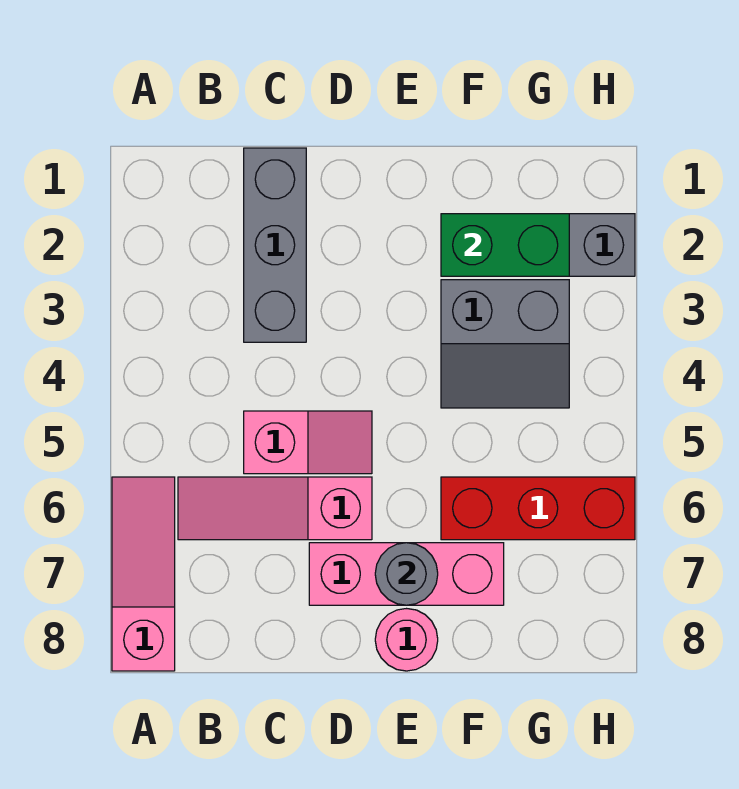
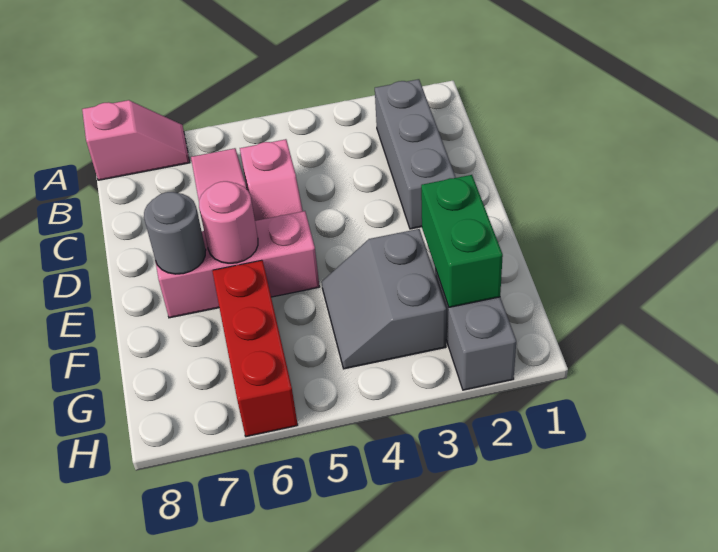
pink 1x3 slope [112,477,175,671] -> pink 1x2 slope [82,100,190,180]
grey 1x3 brick [244,148,306,342] -> grey 1x3 brick turned to [375,79,456,229]
pink 1x3 brick [309,543,504,605] -> pink 1x3 brick turned to [156,211,319,318]
pink 1x1 round brick [375,609,438,671] -> pink 1x1 round brick moved to [199,181,258,263]

